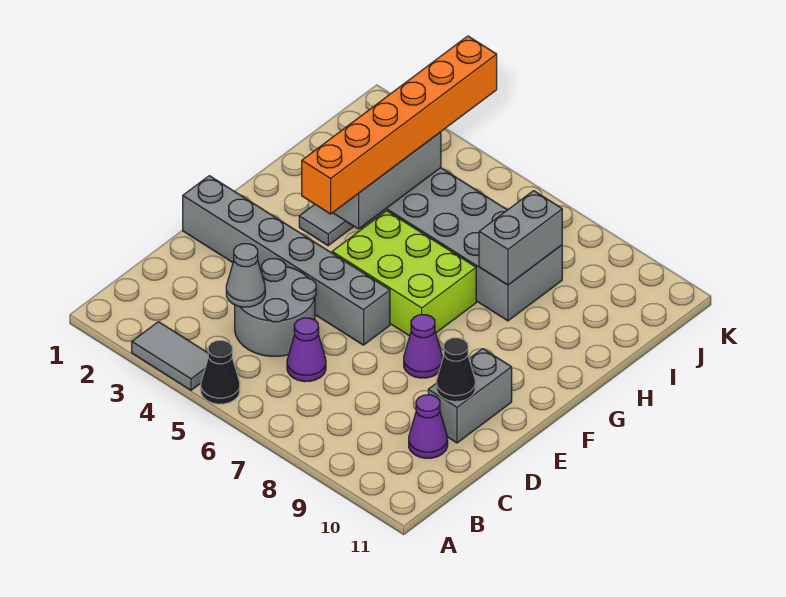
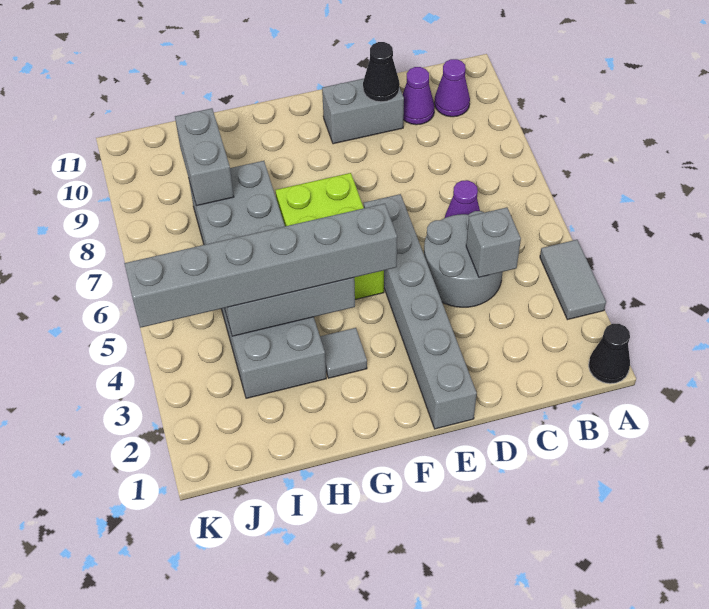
black 1x1 cone [201,341,240,404] -> black 1x1 cone moved to [589,324,630,384]
grey 1x1 cone [226,244,265,307] -> grey 1x1 brick [466,207,521,277]
purple 1x1 cone [404,315,443,378] -> purple 1x1 cone moved to [434,59,470,117]
orange 1x6 brick [302,36,497,214] -> grey 1x6 brick [124,204,397,328]
grey 1x2 brick [479,191,562,285] -> grey 1x2 brick turned to [175,108,234,206]

